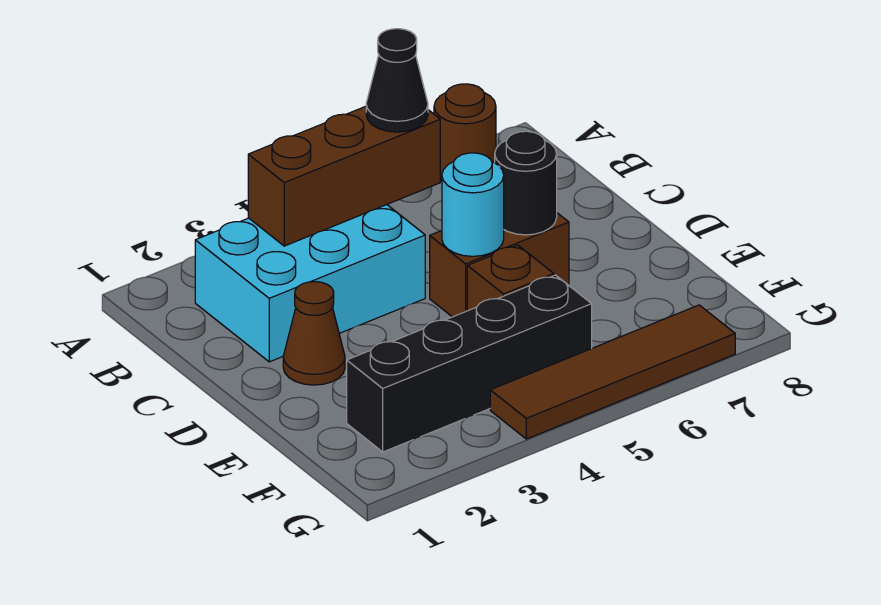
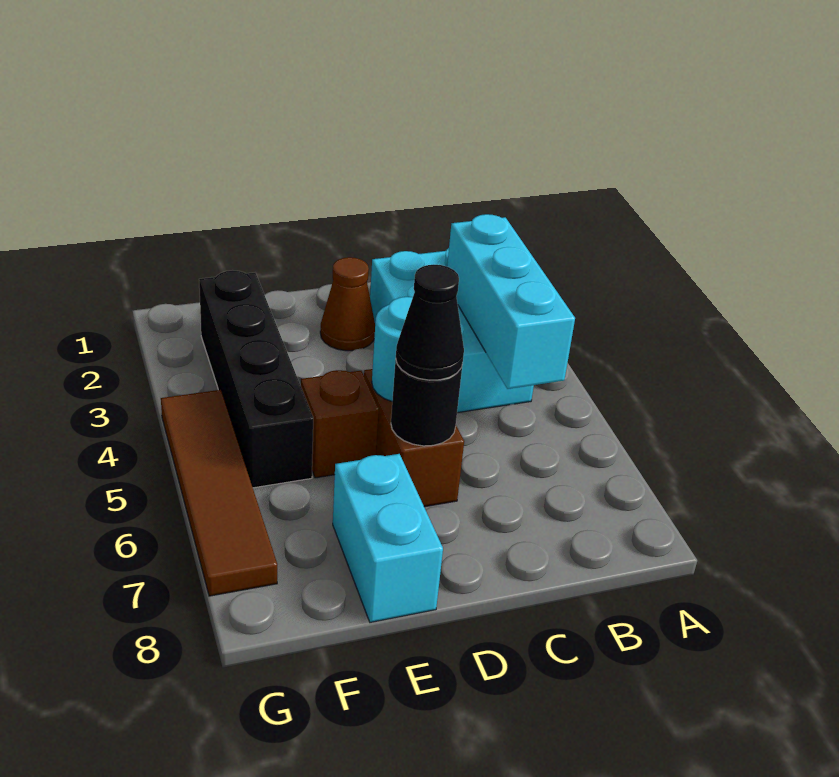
brown 1x1 round brick [434,84,496,181] -> none
brown 1x3 brick [248,106,440,246] -> cyan 1x3 brick [447,214,575,389]
black 1x1 cone [366,29,428,132] -> black 1x1 cone moved to [396,265,464,380]
none -> cyan 1x2 brick [333,454,443,622]

